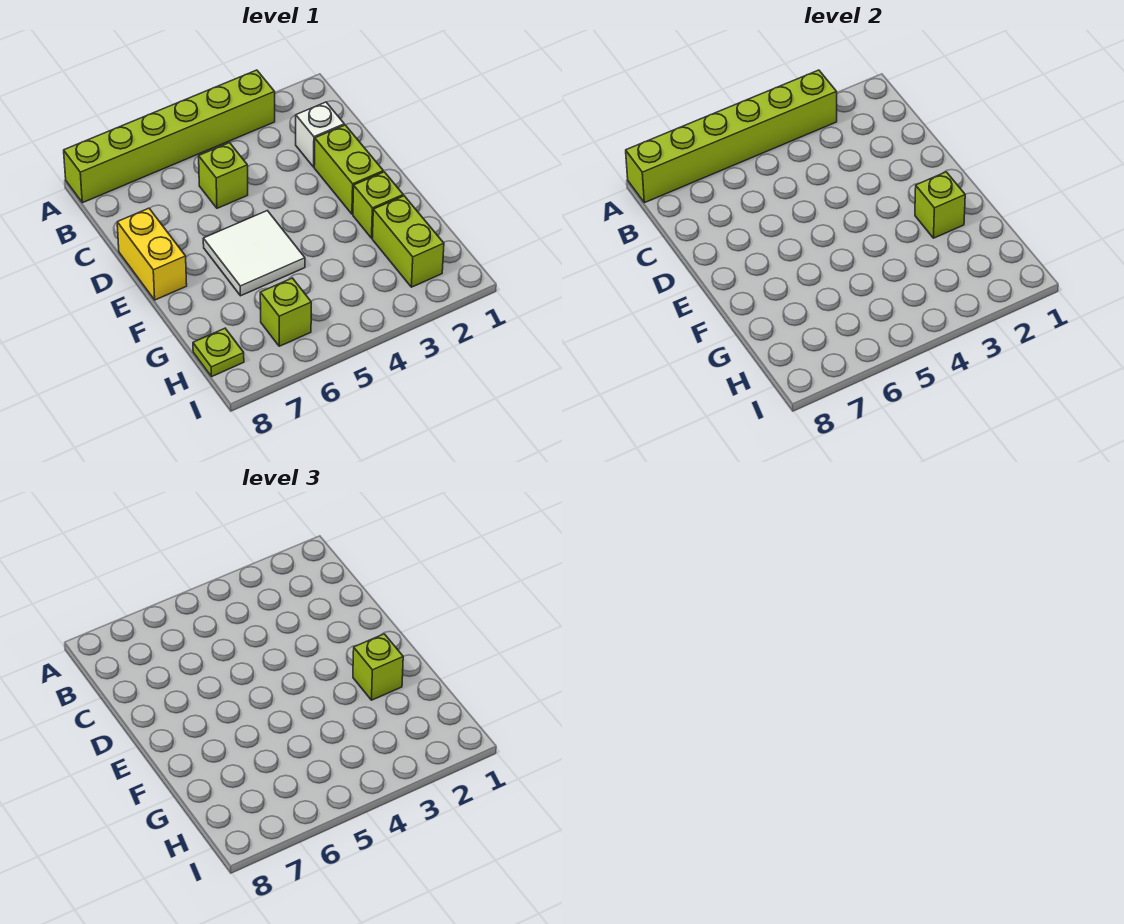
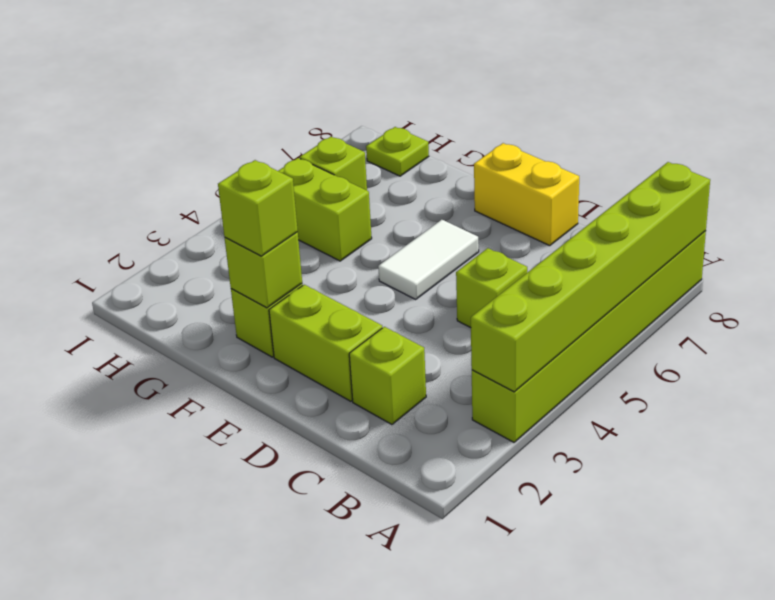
white 1x1 brick [296,102,344,167] -> lime 1x1 brick [349,327,426,425]
white 2x2 tile [203,211,305,296] -> white 1x2 tile [378,220,479,299]
lime 1x2 brick [372,196,444,287] -> lime 1x2 brick moved to [279,158,372,261]

